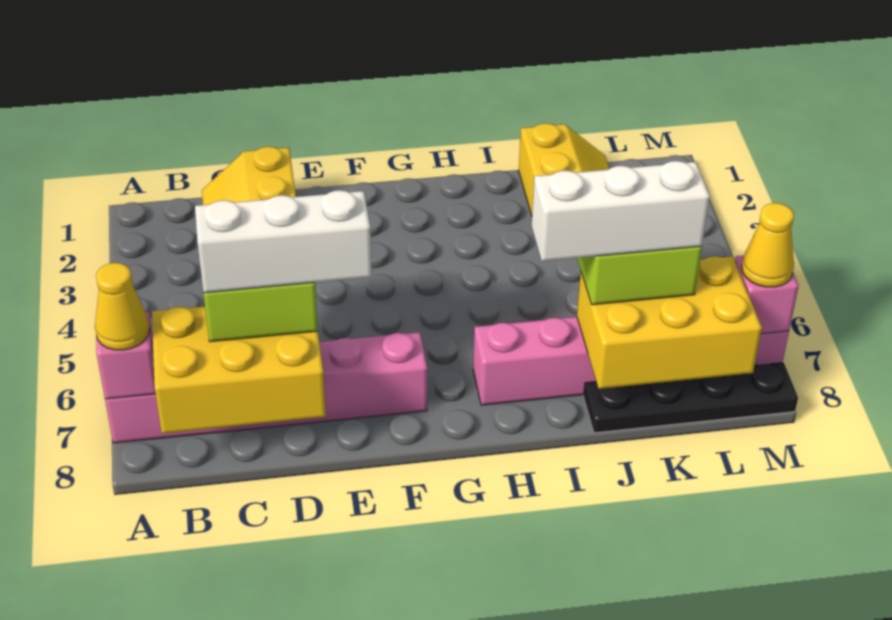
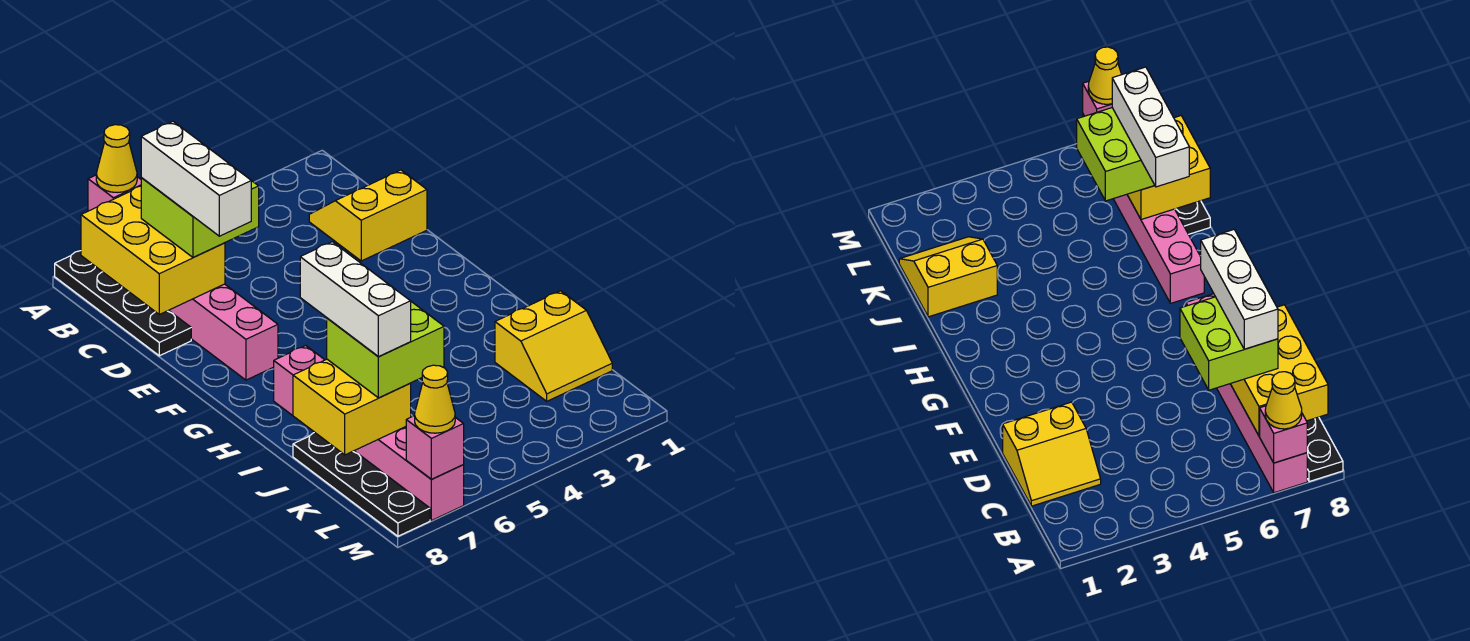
none -> black 1x4 plate [55,251,191,356]
yellow 2x3 brick [577,256,762,389] -> yellow 2x2 brick [293,359,411,455]

